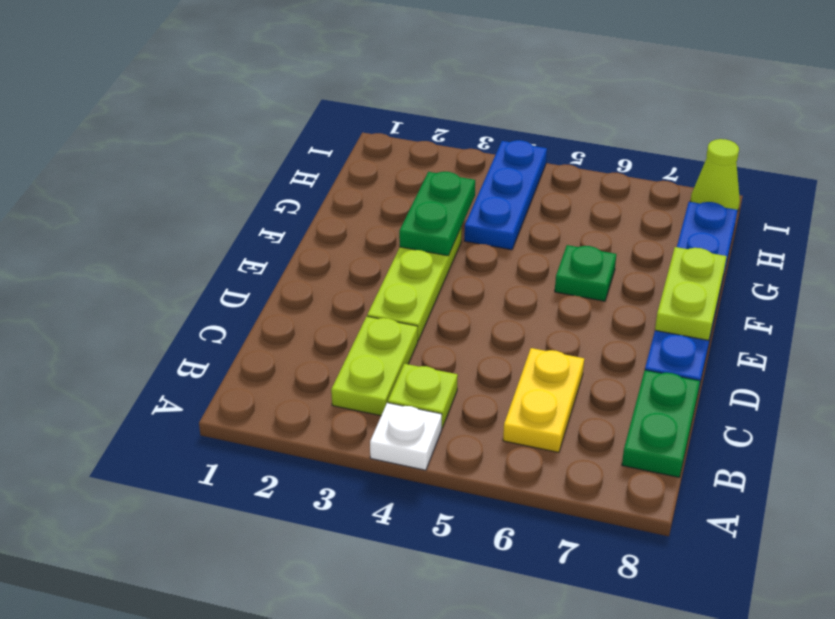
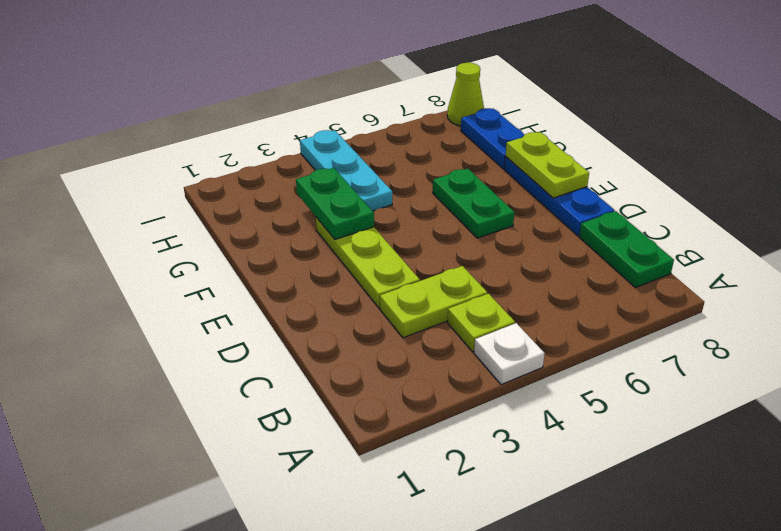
lime 1x2 plate [331,316,418,416] -> lime 1x2 plate turned to [380,266,487,338]
yellow 1x2 plate [503,348,584,452] -> none
green 1x1 plate [555,245,616,301] -> green 1x2 plate [433,169,514,238]
blue 1x3 plate [464,140,547,250] -> cyan 1x3 plate [300,130,392,211]

